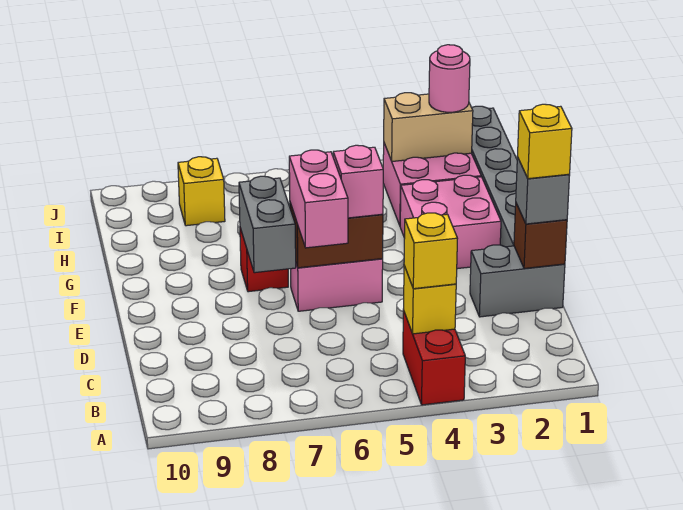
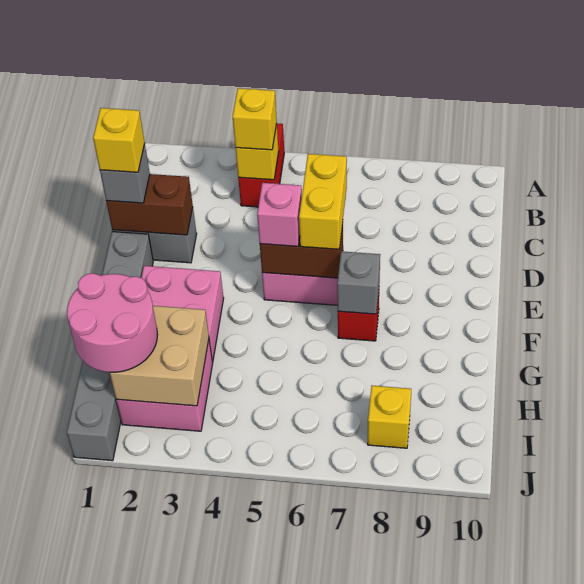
brown 1x1 brick [514,203,567,269] -> brown 1x2 brick [106,174,193,235]
pink 1x2 brick [289,150,348,248] -> yellow 1x2 brick [299,154,347,249]
grey 1x2 brick [239,176,296,273] -> grey 1x1 brick [337,251,380,314]
tan 1x2 brick [384,93,473,161] -> tan 2x2 brick [110,306,209,406]
pink 1x1 round brick [429,45,470,112] -> pink 2x2 round brick [67,273,158,372]

